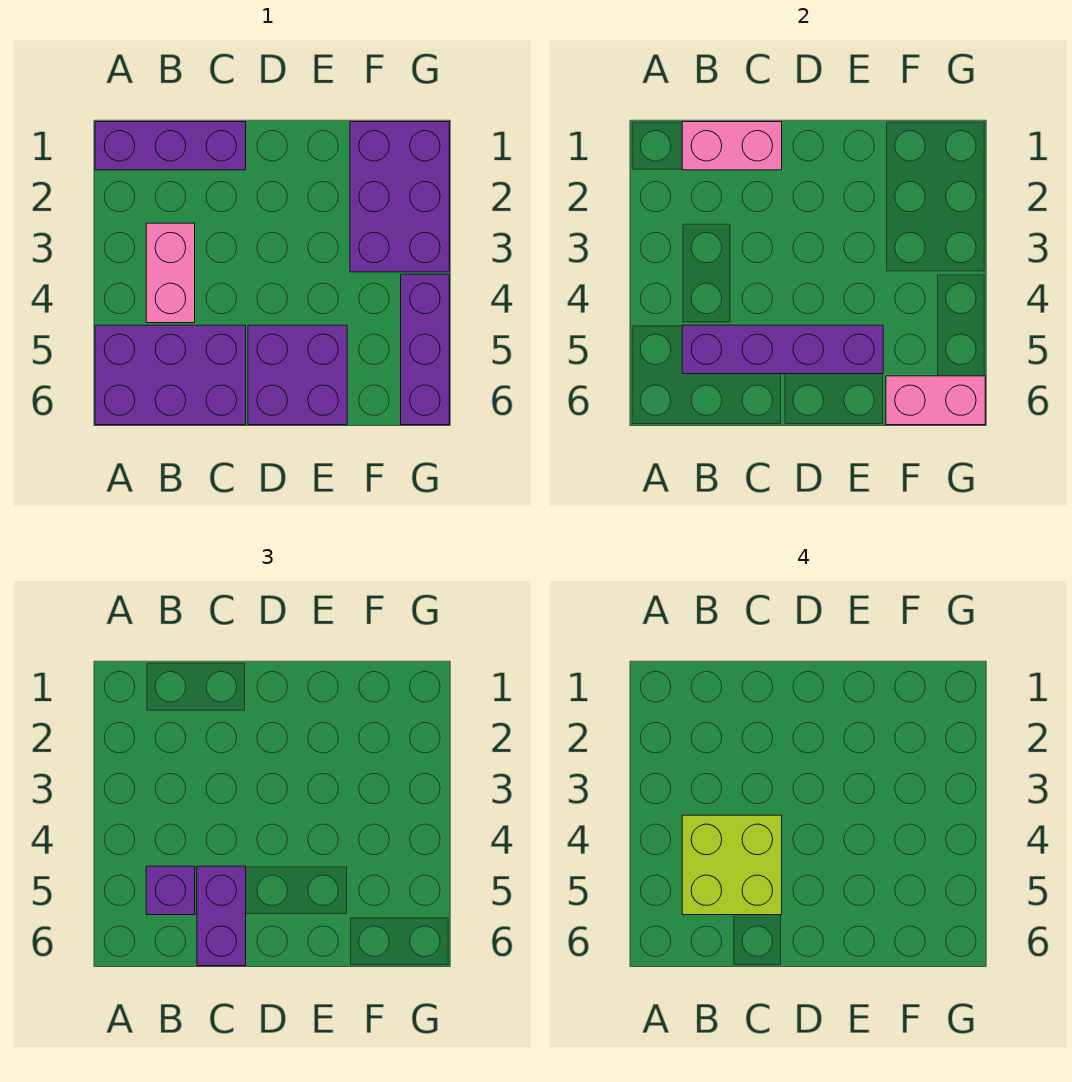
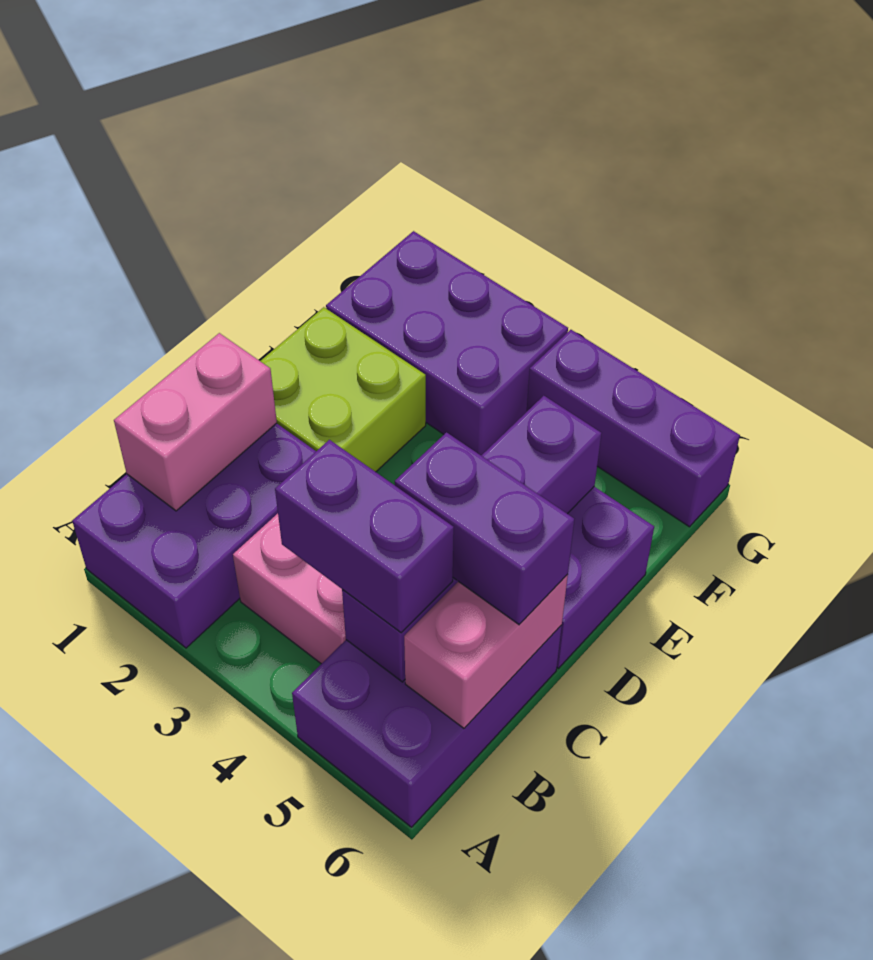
purple 1x3 brick [95,122,246,170] -> purple 2x3 brick [72,423,316,648]
lime 2x2 brick [682,815,782,915] -> lime 2x2 brick moved to [260,307,426,472]
purple 1x1 brick [146,866,195,915] -> purple 1x2 brick [275,440,454,633]
pink 1x2 brick [886,376,985,425] -> pink 1x2 brick moved to [404,575,568,728]

